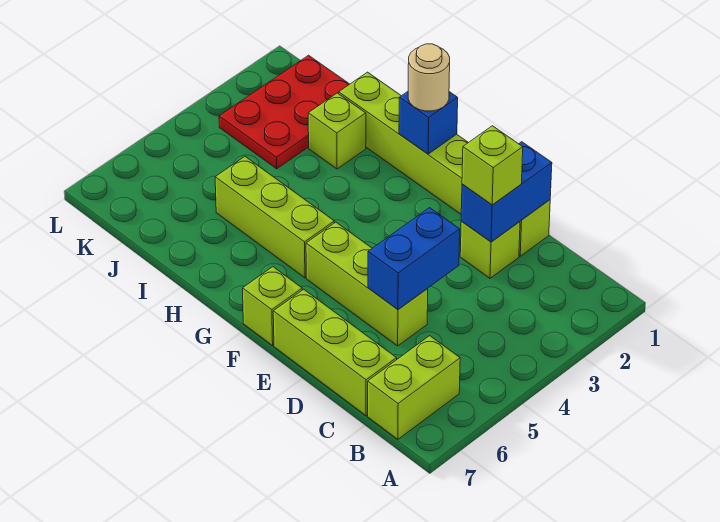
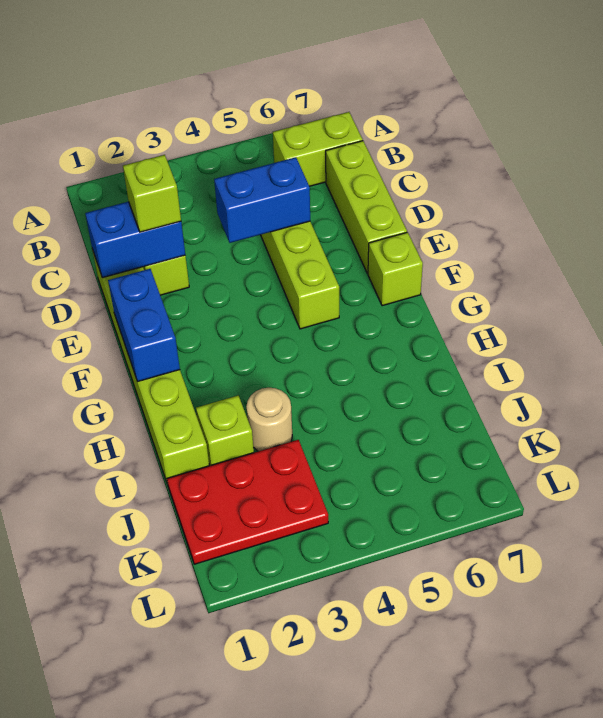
blue 1x1 brick [399,92,458,154] -> blue 1x2 brick [108,269,180,382]
tan 1x1 round brick [408,44,450,111] -> tan 1x1 round brick moved to [246,388,292,451]
lime 1x3 brick [215,157,334,278] -> none

